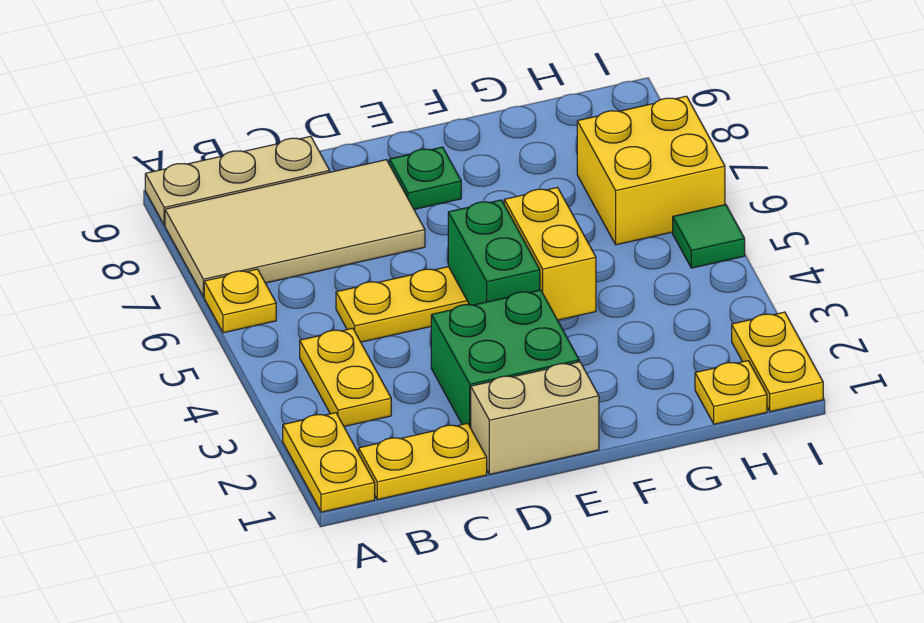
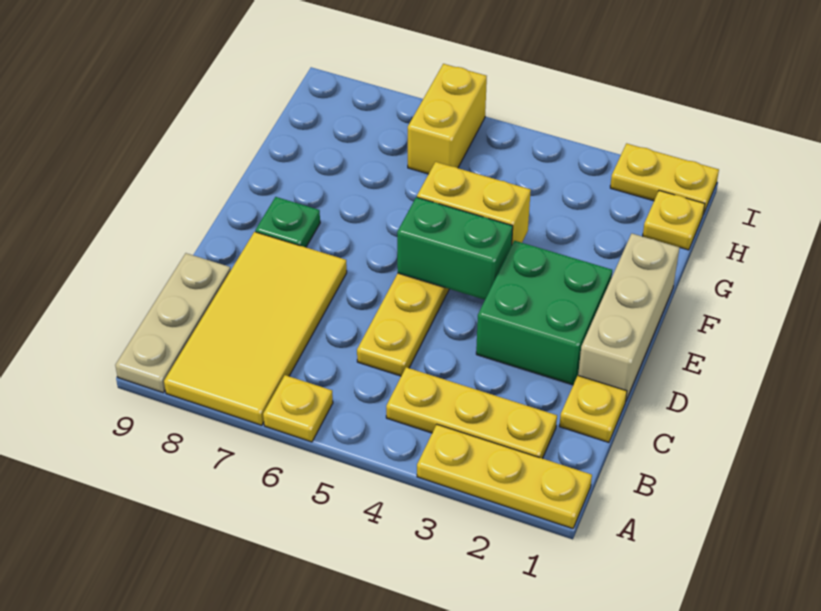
yellow 1x2 plate [283,413,375,512] -> yellow 1x3 plate [417,425,592,529]
tan 2x4 tile [165,160,425,297] -> yellow 2x4 tile [164,232,347,425]
yellow 1x2 plate [359,423,487,500] -> yellow 1x1 plate [559,376,627,442]
yellow 1x2 plate [300,328,391,426] -> yellow 1x3 plate [386,367,557,458]
tan 1x2 brick [471,362,599,474] -> tan 1x3 brick [578,234,680,400]
yellow 2x2 brick [577,96,725,245] -> yellow 1x2 brick [408,64,487,174]
green 1x1 tile [673,205,745,268] -> none

